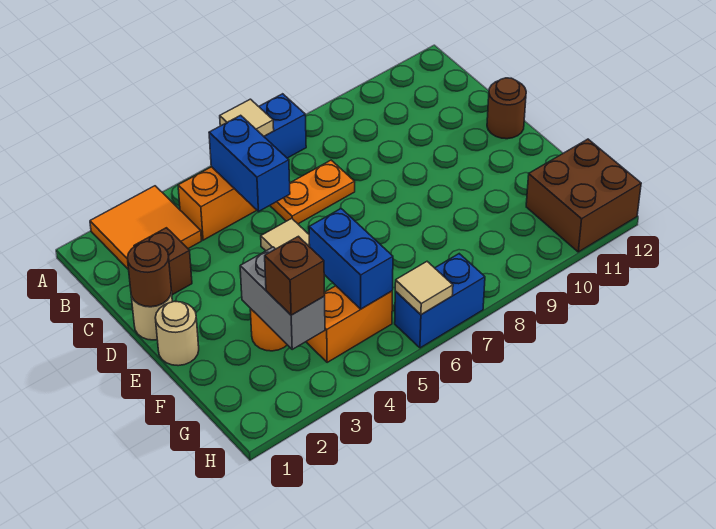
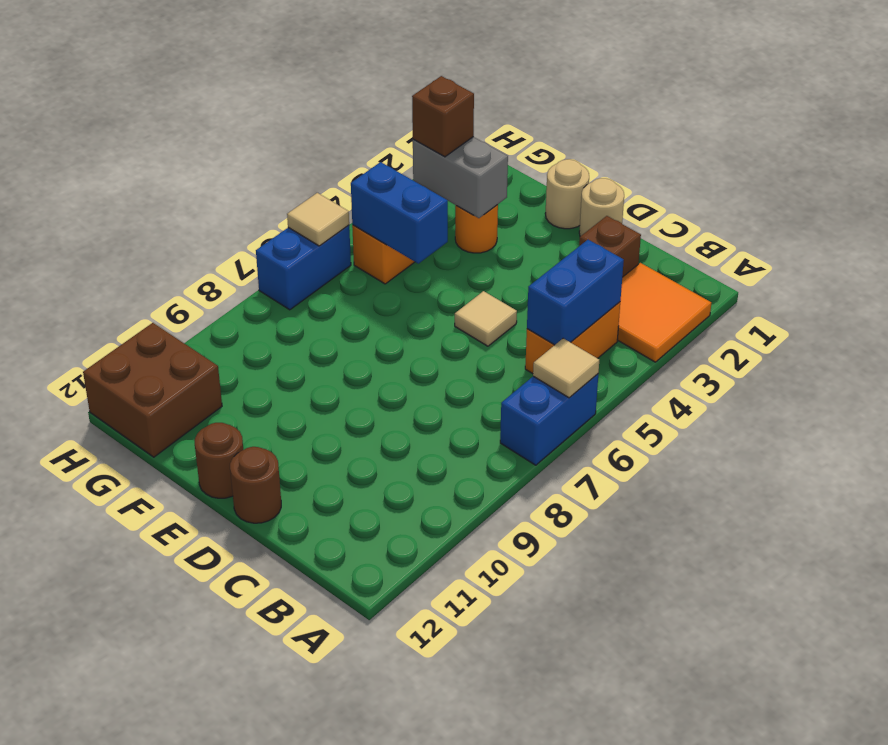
blue 1x2 brick [209,115,290,212] -> blue 1x2 brick turned to [527,240,624,345]
orange 1x2 plate [270,160,355,224] -> none
brown 1x1 round brick [127,242,171,307] -> brown 1x1 round brick moved to [195,423,243,498]

